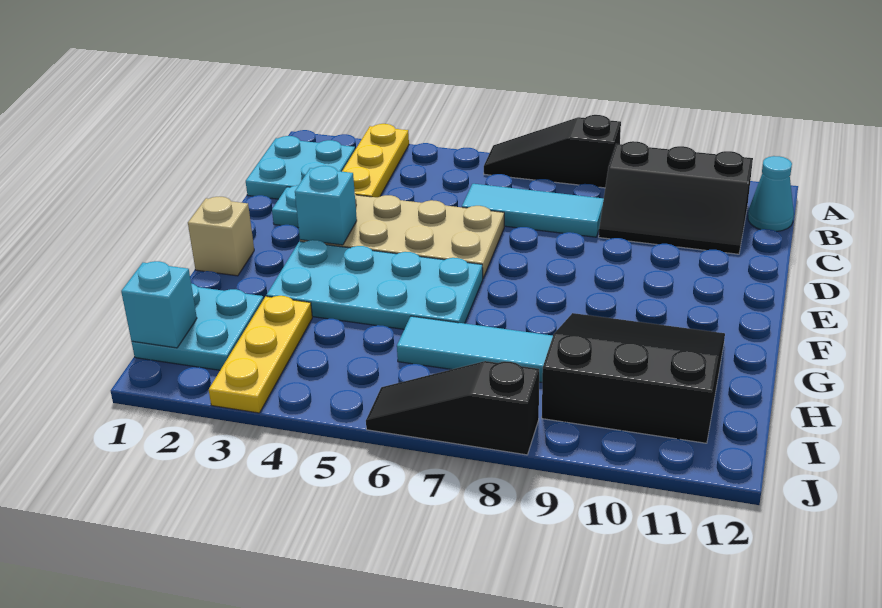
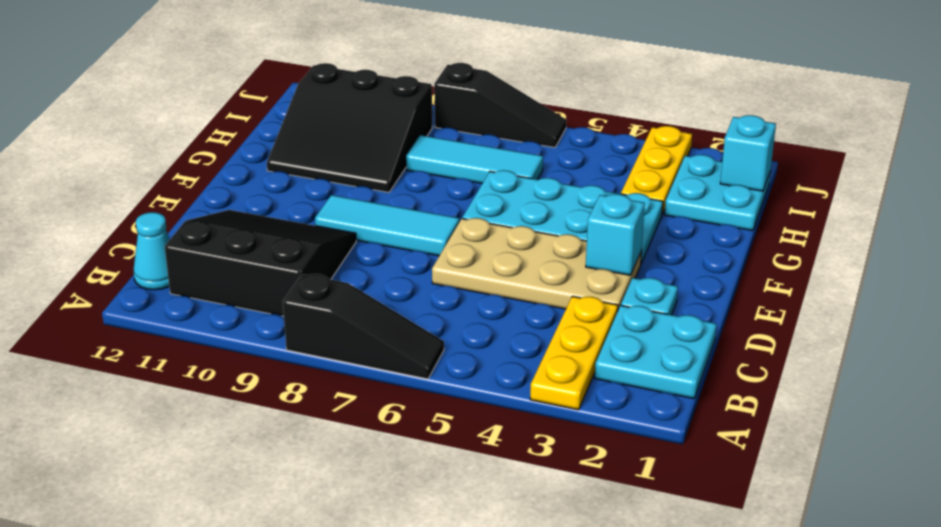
black 2x3 slope [599,141,753,254] -> black 3x3 slope [165,210,356,316]
cyan 1x3 tile [462,184,604,237] -> cyan 1x3 tile moved to [315,195,460,256]
tan 1x1 brick [188,197,254,276] -> none

